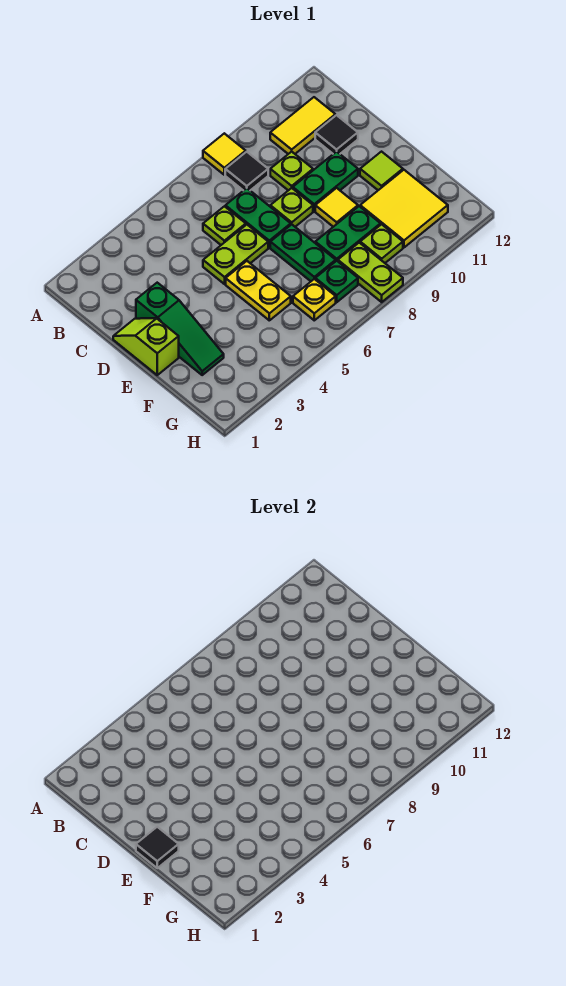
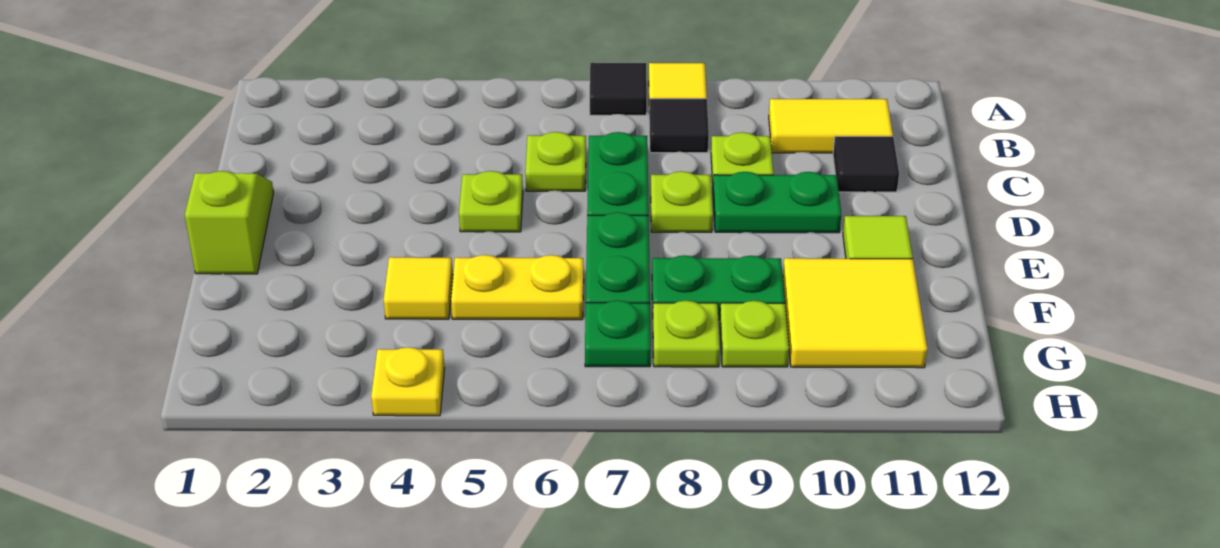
green 1x3 slope [136,283,224,375] -> none
lime 1x2 plate [203,225,268,284] -> lime 1x1 plate [459,171,523,232]
black 1x1 tile [136,827,179,868] -> black 1x1 tile moved to [590,63,647,115]
yellow 1x2 plate [226,261,291,320] -> yellow 1x2 plate turned to [451,255,584,320]
yellow 1x1 tile [315,188,358,227] -> yellow 1x1 tile moved to [384,257,453,319]
yellow 1x1 plate [293,279,336,320] -> yellow 1x1 plate moved to [371,347,445,416]
lime 1x2 plate [338,243,403,302] -> lime 1x1 plate [653,301,720,367]

